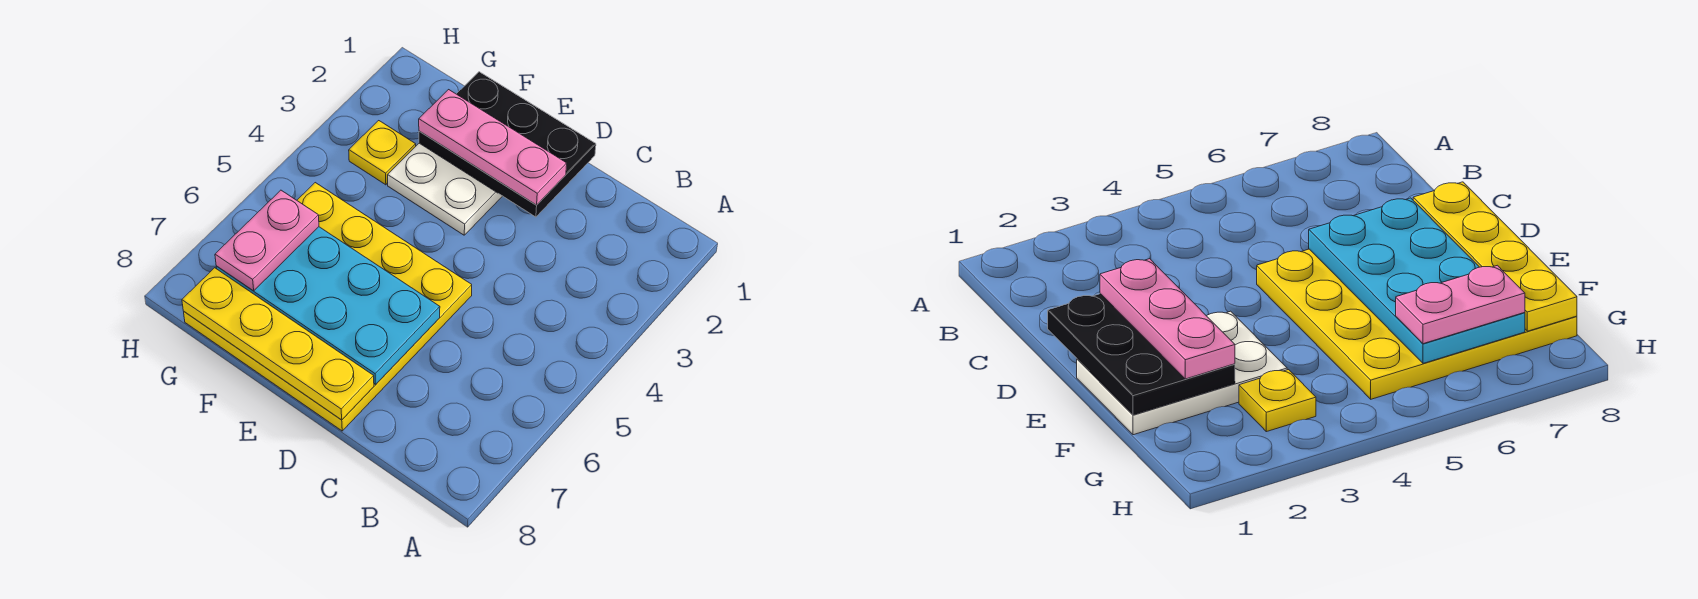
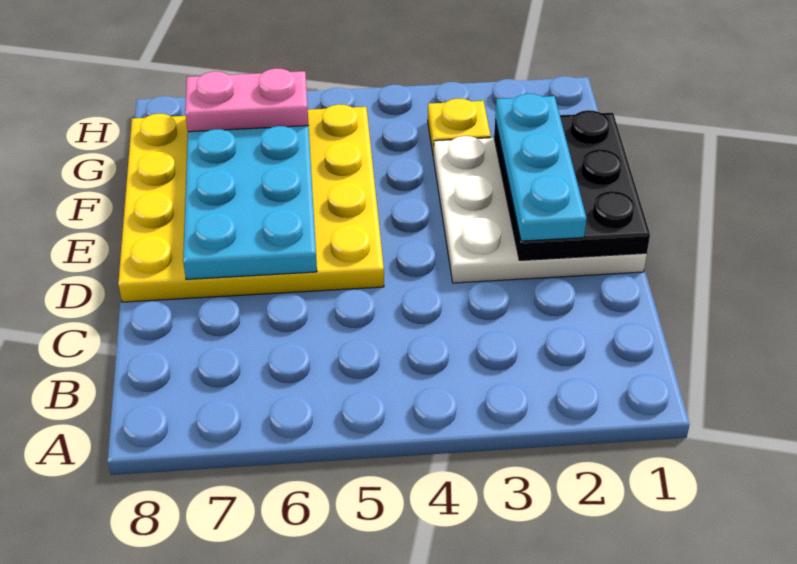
pink 1x3 plate [419,90,567,205] -> cyan 1x3 plate [495,94,587,241]
yellow 1x4 plate [182,268,374,420] -> none
white 2x3 plate [388,143,502,235] -> white 3x3 plate [434,136,647,283]

